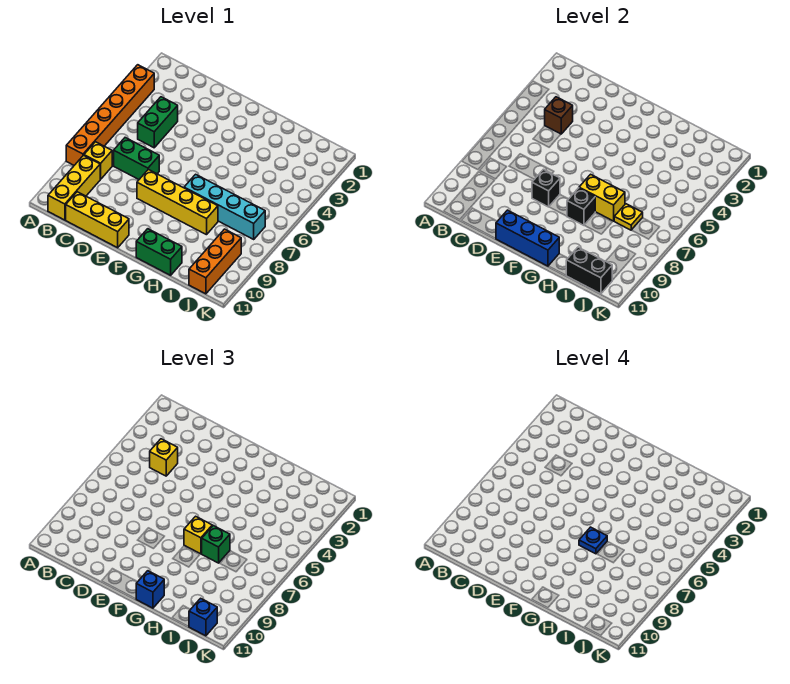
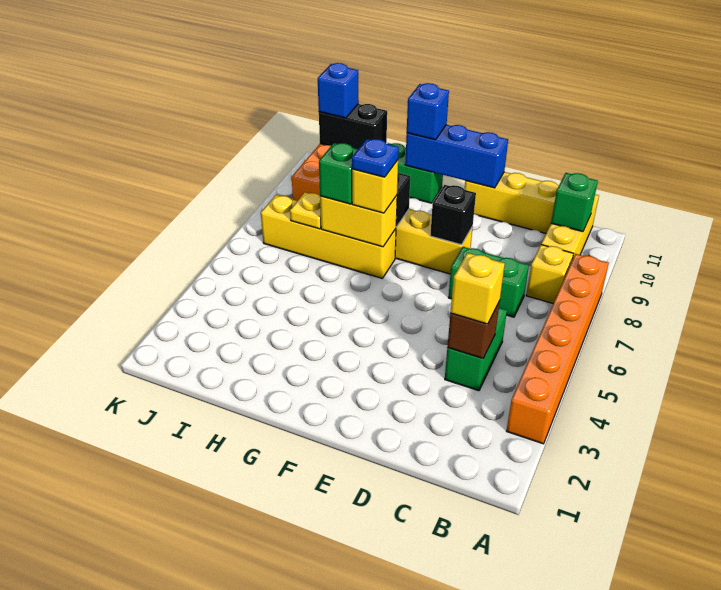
none -> green 1x1 brick [551,173,598,232]
cyan 1x4 brick [184,174,265,239] -> yellow 1x4 brick [261,195,396,278]

